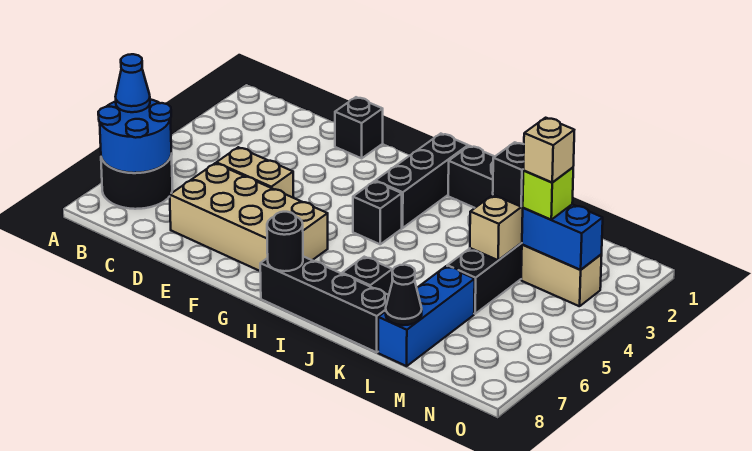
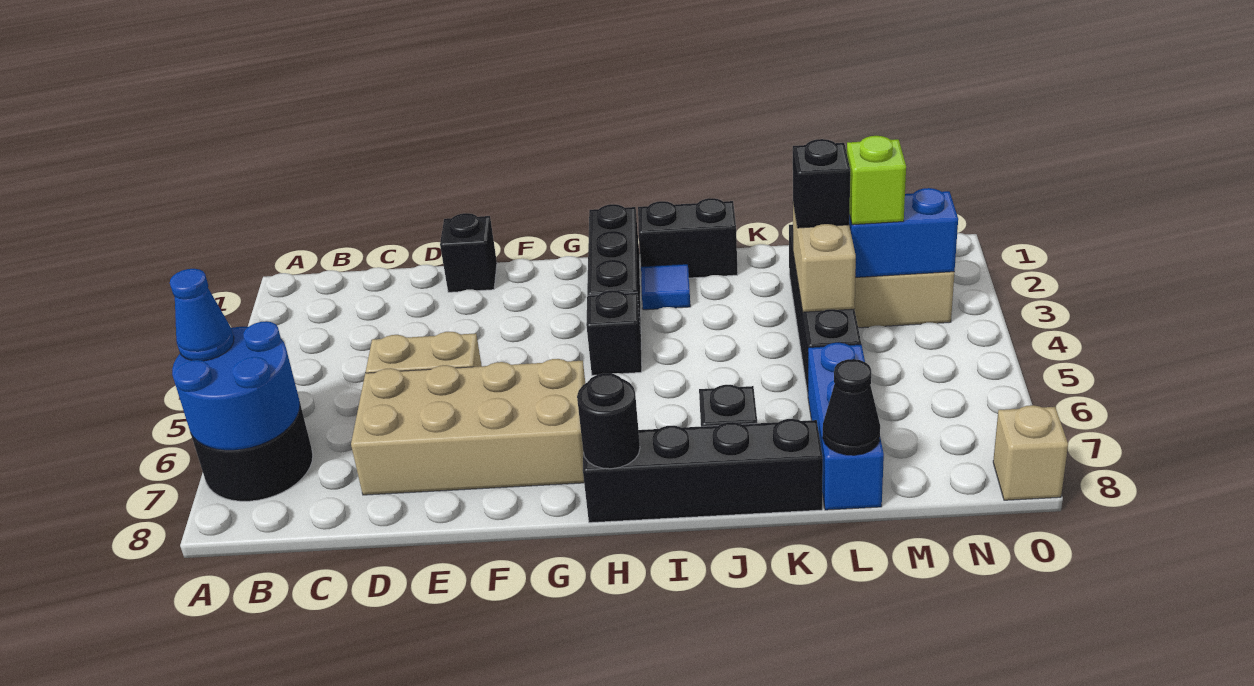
none -> blue 1x1 tile [641,264,690,310]
tan 1x1 brick [523,118,574,183] -> tan 1x1 brick moved to [993,405,1068,500]

